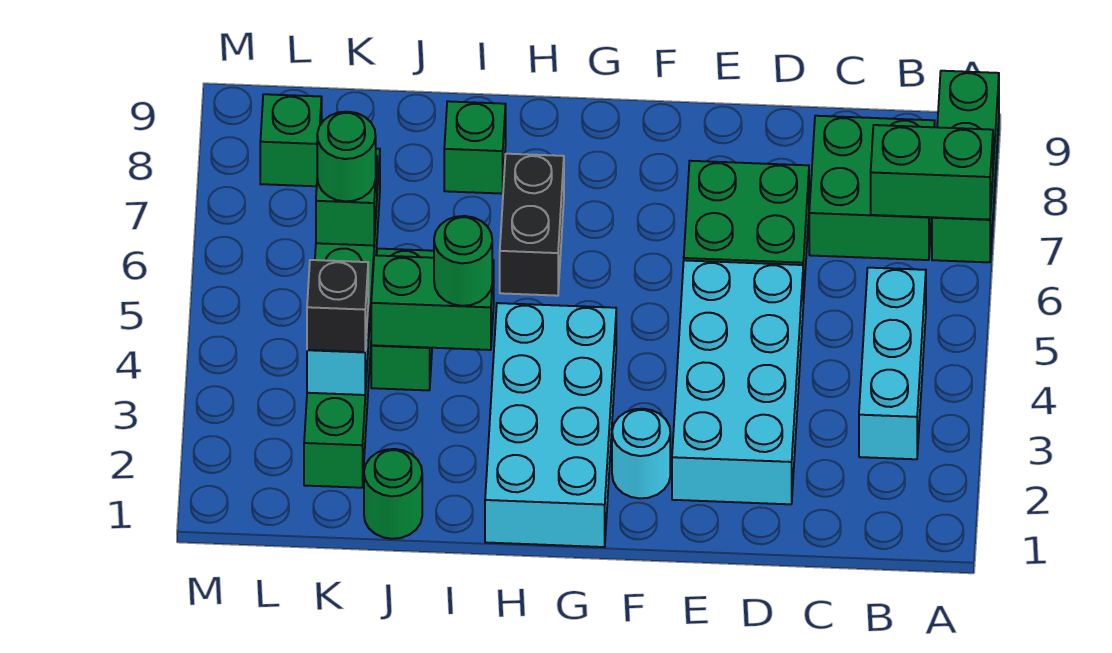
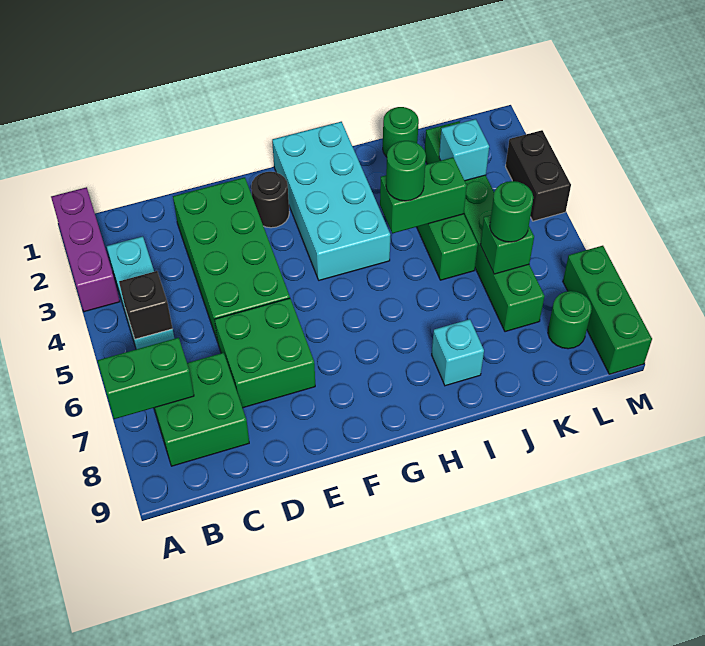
none -> purple 1x3 brick [51,187,120,312]
green 1x3 brick [932,71,999,262] -> green 1x3 brick moved to [563,246,652,374]
cyan 2x4 brick [672,260,803,504] -> green 2x4 brick [173,177,290,342]
cyan 1x1 round brick [612,409,670,498] -> black 1x1 round brick [251,172,289,228]
black 1x2 brick [500,154,564,296] -> black 1x2 brick moved to [506,130,571,221]
green 1x1 brick [444,101,506,194] -> cyan 1x1 brick [432,319,484,386]
black 1x1 brick [307,260,368,352] -> black 1x1 brick moved to [119,271,173,339]
green 1x1 brick [260,94,322,186] -> green 1x1 round brick [548,291,592,349]

